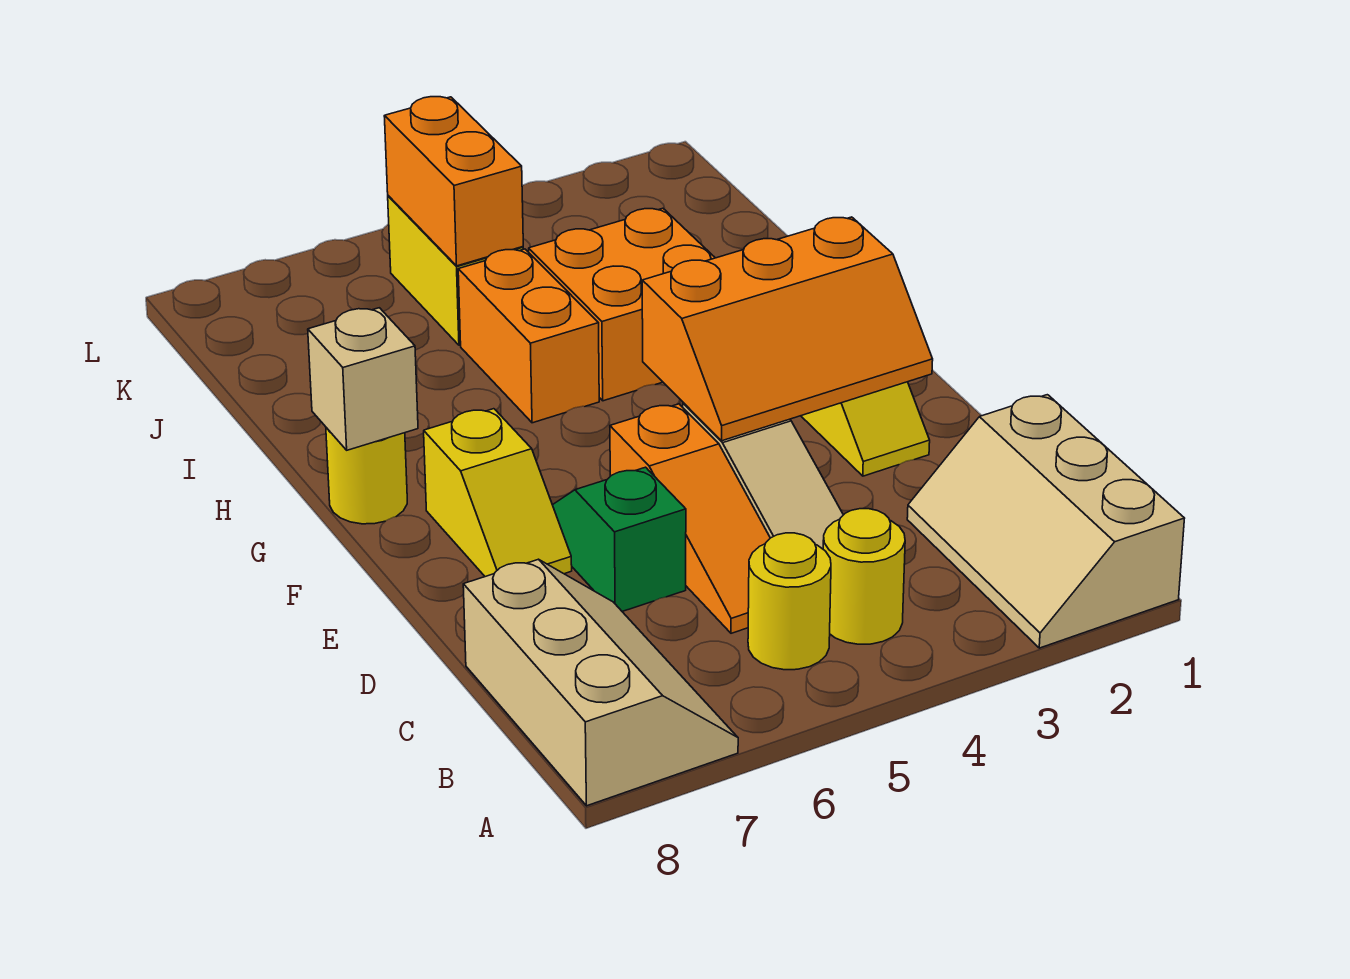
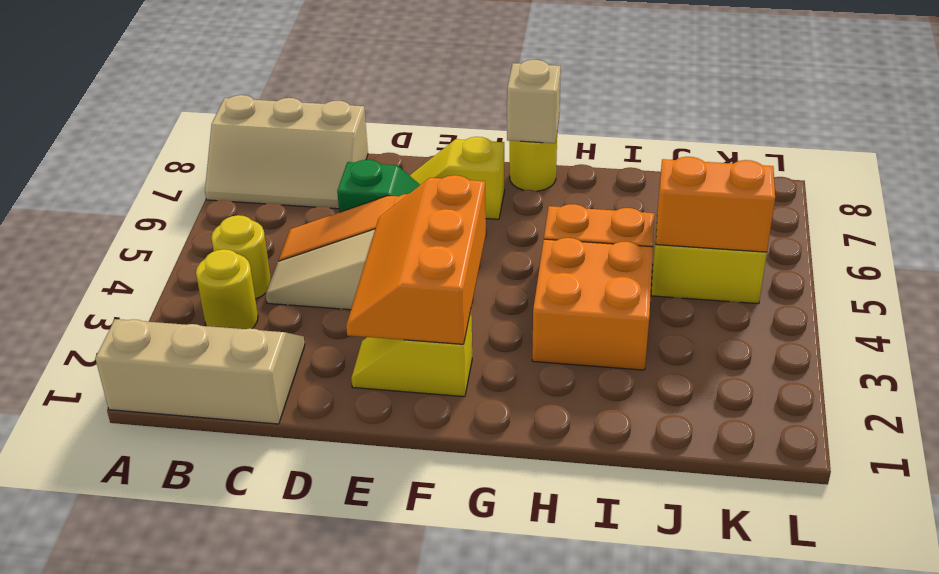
yellow 1x1 round brick [748,533,831,670] -> yellow 1x1 round brick moved to [196,249,258,329]

